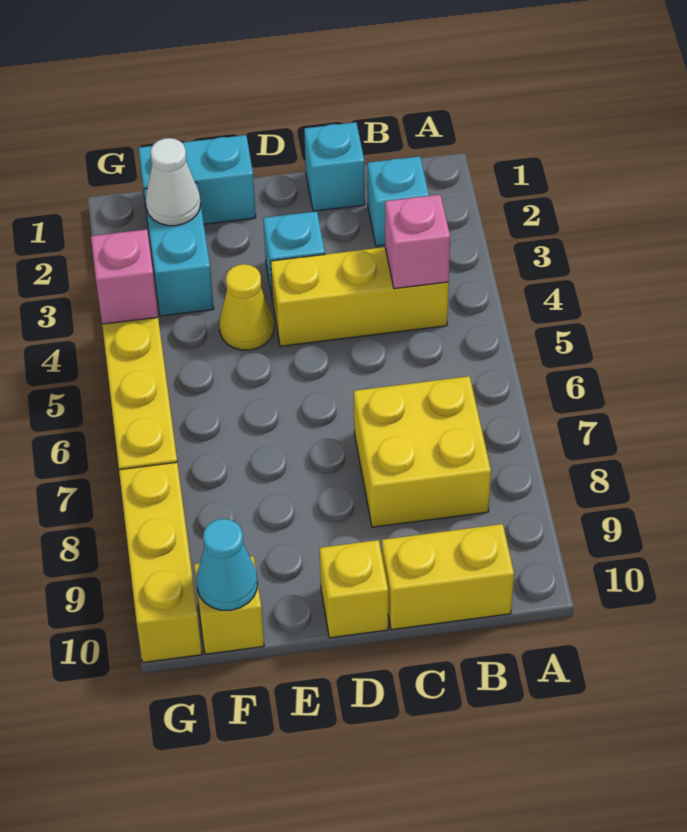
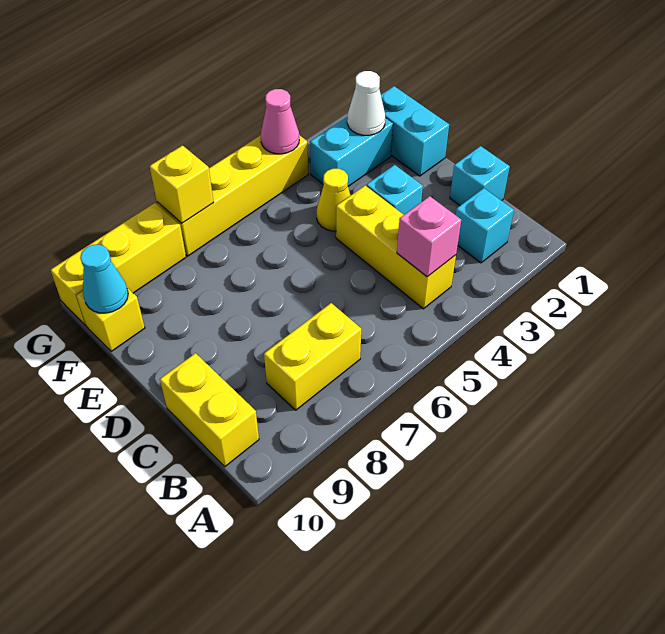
yellow 2x2 brick [354,376,491,527] -> yellow 1x2 brick [264,303,361,410]
yellow 1x1 brick [319,540,388,638] -> yellow 1x1 brick moved to [150,146,214,223]
pink 1x1 brick [91,229,158,324] -> pink 1x1 cone [261,89,299,154]

